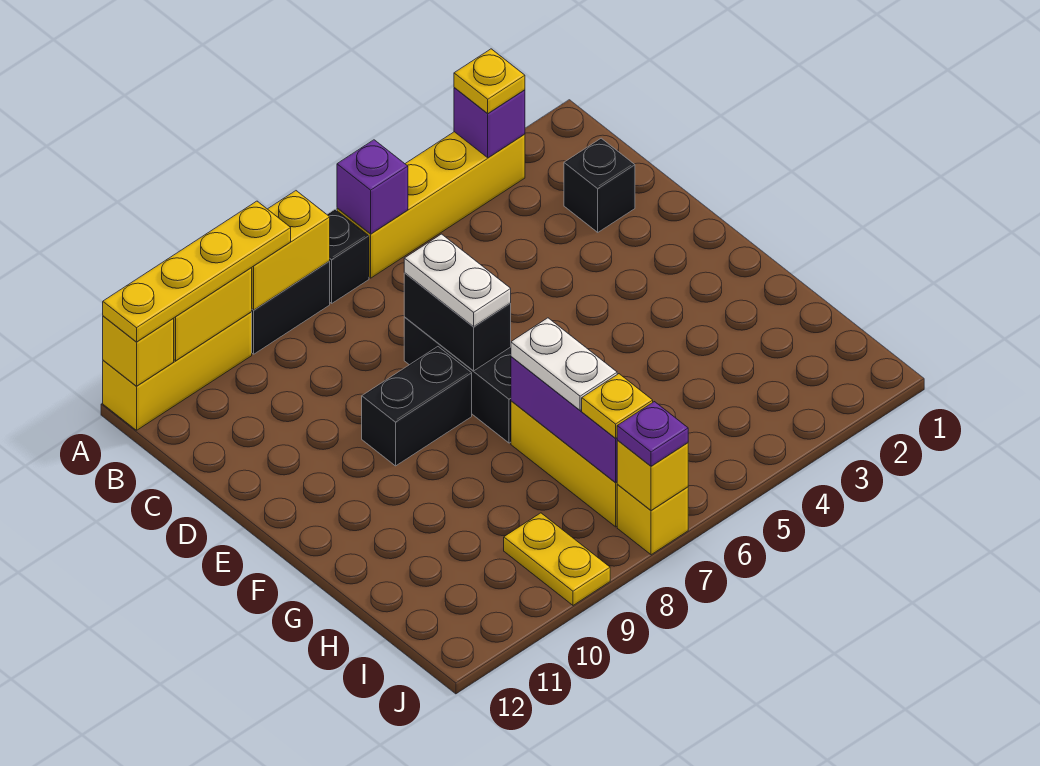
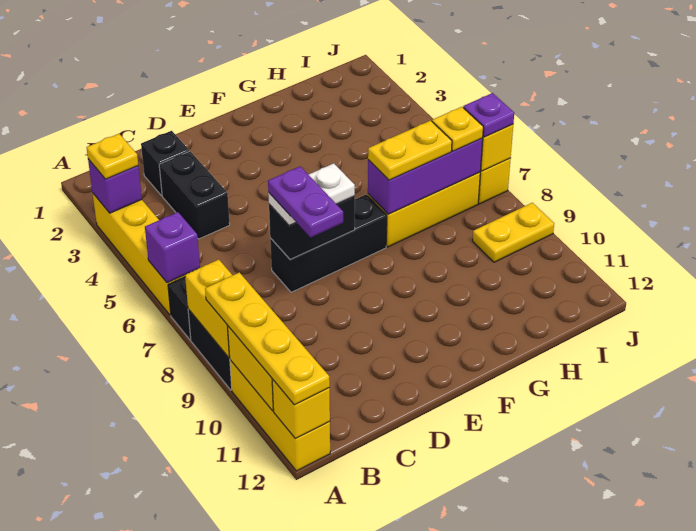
none -> purple 1x2 plate [268,166,343,237]
black 1x2 brick [362,347,472,466] -> black 1x2 brick moved to [159,151,230,239]
white 1x2 plate [511,318,617,410] -> yellow 1x2 plate [368,120,452,180]

